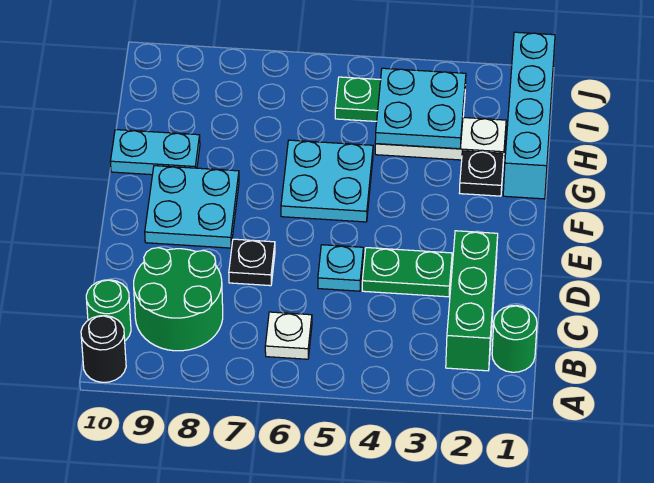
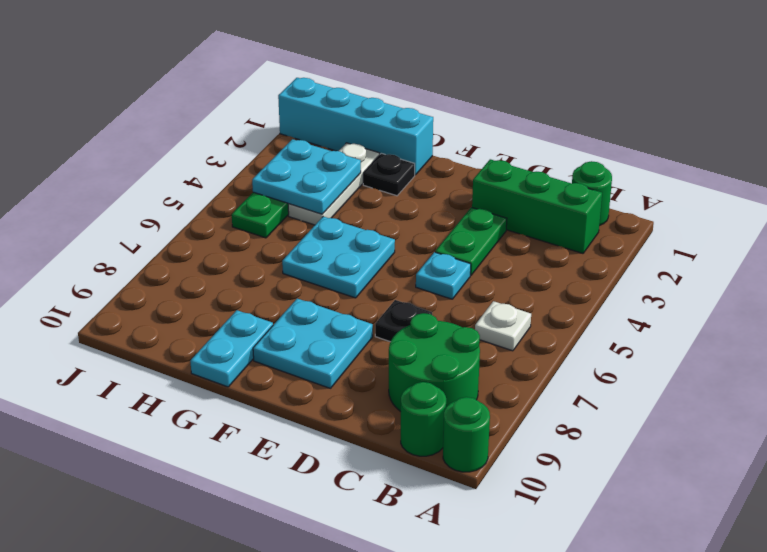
black 1x1 round brick [81,316,126,382] -> green 1x1 round brick [443,397,490,472]

